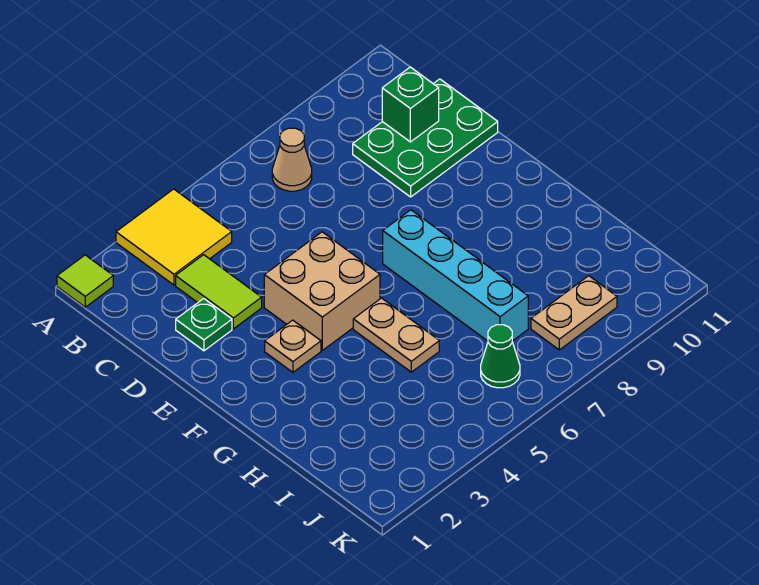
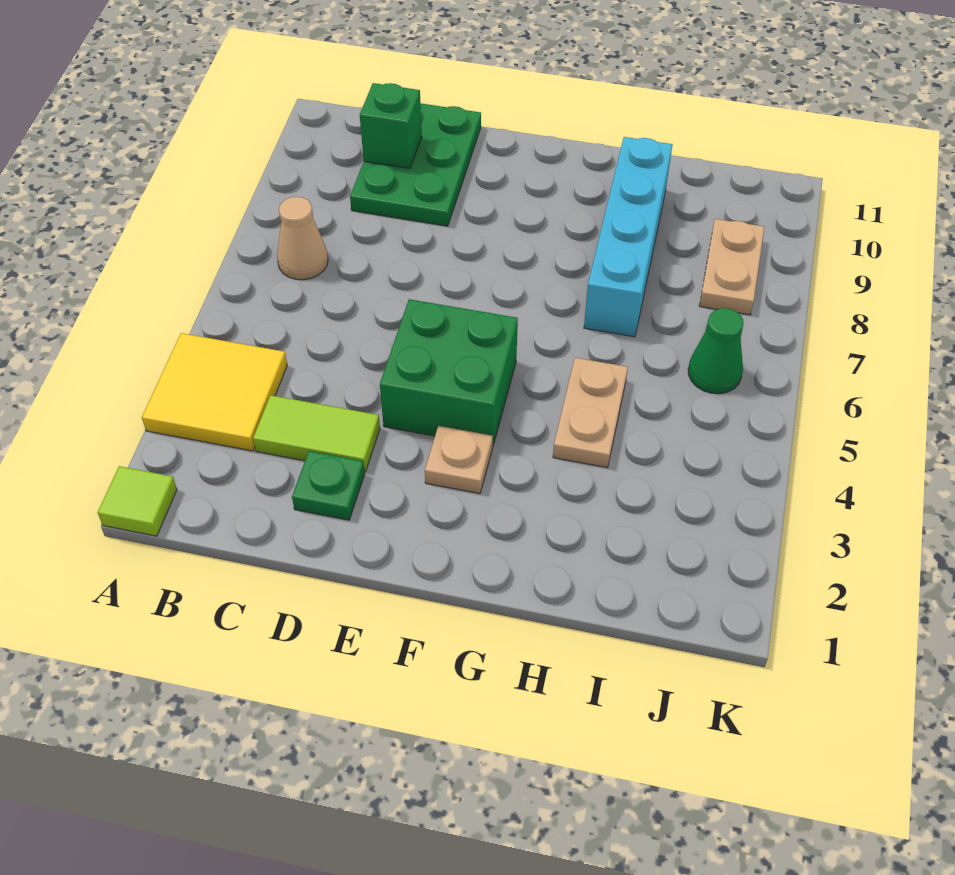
tan 2x2 brick [264,232,380,350] -> green 2x2 brick [380,299,518,445]
cyan 1x4 brick [383,210,528,341] -> cyan 1x4 brick turned to [584,137,673,337]
tan 1x2 plate [353,298,439,372] -> tan 1x2 plate turned to [553,358,628,468]

